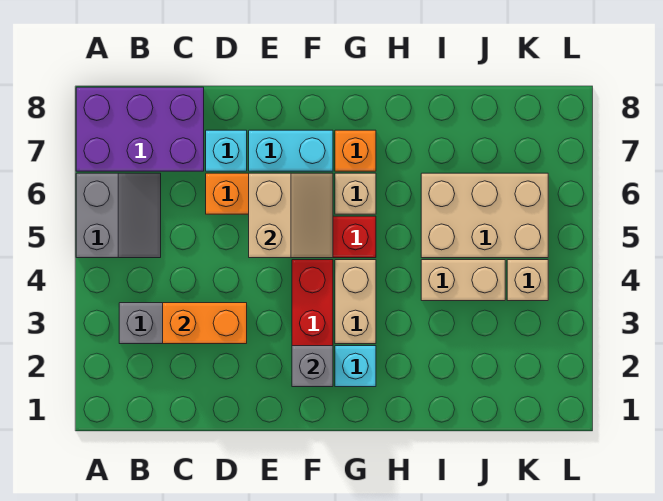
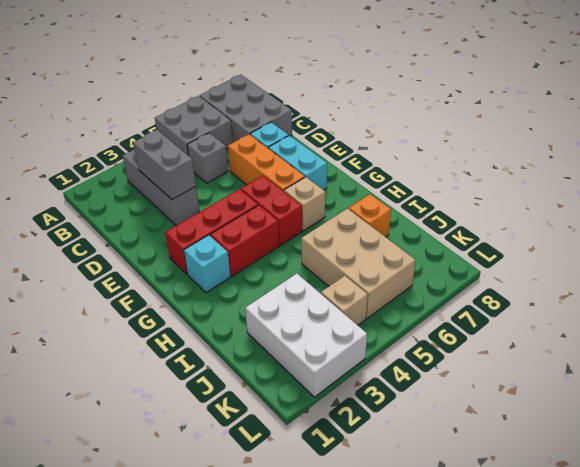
grey 2x2 slope [76,173,161,258] -> grey 2x2 brick [155,96,233,156]
purple 2x3 brick [76,87,204,171] -> grey 2x3 brick [200,75,292,143]
orange 1x2 brick [163,303,247,344] -> grey 1x2 brick [133,130,196,200]
tan 2x2 slope [249,173,333,258] -> none
grey 1x1 brick [292,346,333,387] -> grey 1x1 brick moved to [187,133,228,183]
tan 1x2 brick [335,260,376,344] -> red 1x2 brick [210,205,279,276]
orange 1x1 brick [335,130,376,171] -> orange 1x1 brick moved to [349,194,391,237]
tan 1x2 brick [421,260,505,301] -> none
none -> white 2x3 brick [245,274,367,397]

